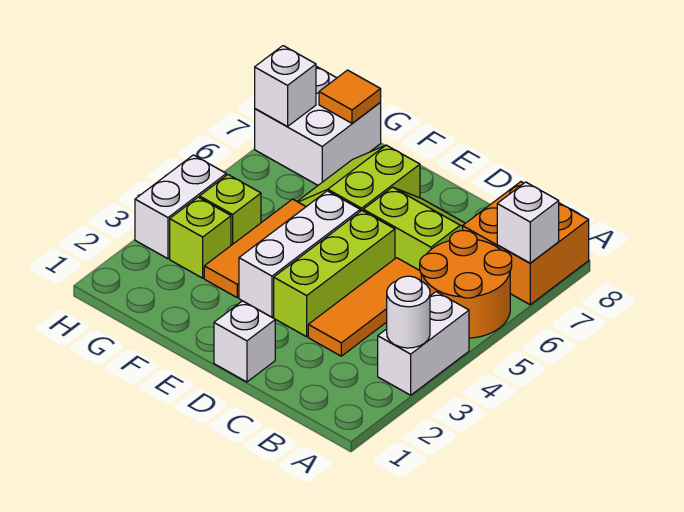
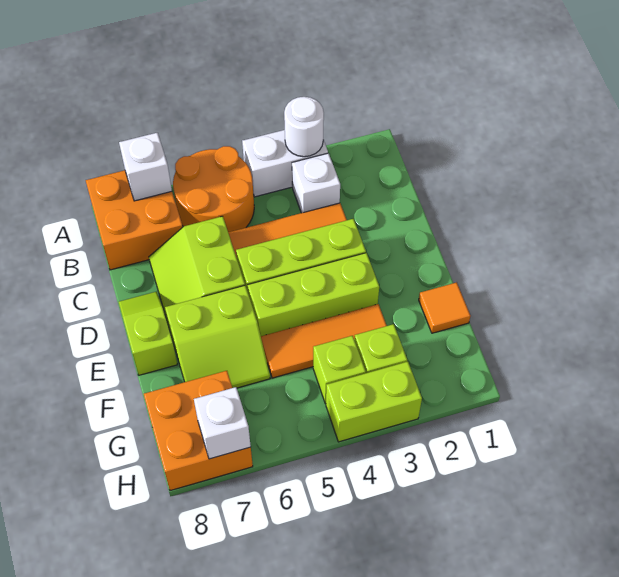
white 1x1 brick [214,301,275,382] -> white 1x1 brick moved to [292,153,340,213]
none -> lime 1x2 slope [119,292,177,375]
white 1x3 brick [239,191,360,317] -> lime 1x3 brick [248,253,379,336]
white 2x2 brick [255,66,381,185] -> orange 2x2 brick [144,371,253,491]
orange 1x1 tile [319,70,381,123] -> orange 1x1 tile moved to [419,282,470,333]
white 1x2 brick [135,155,226,259] -> lime 1x2 brick [326,362,422,442]

